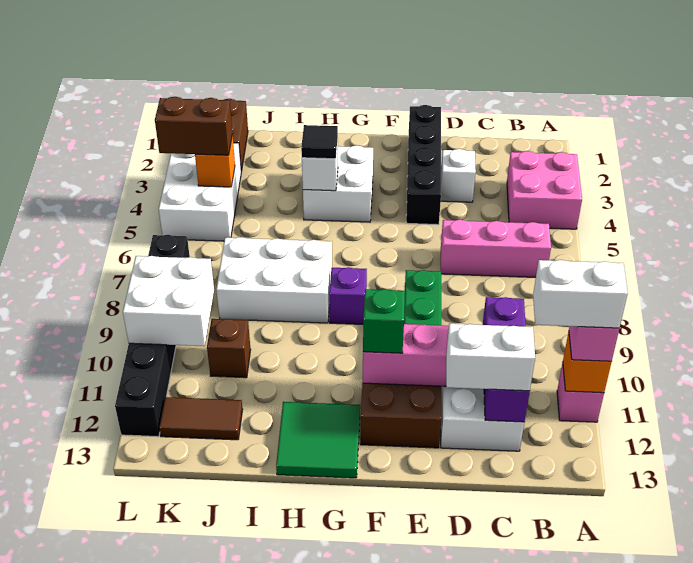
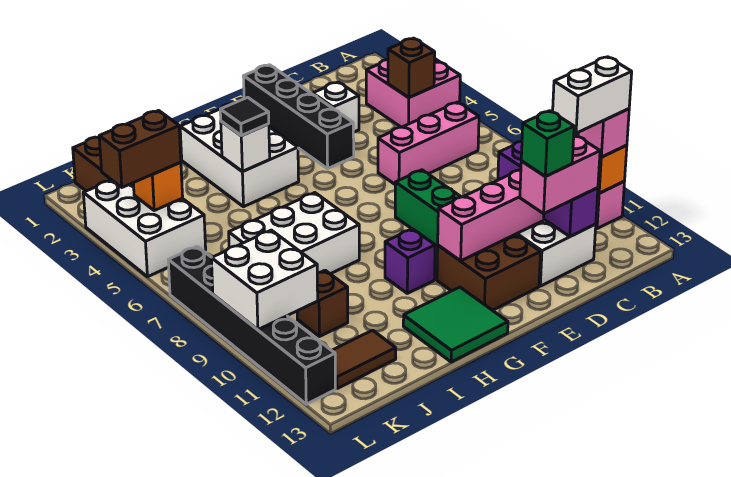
none -> brown 1x1 brick [388,38,435,98]
white 1x2 brick [446,324,535,391] -> pink 1x2 brick [520,135,600,213]
green 1x1 brick [363,289,405,353] -> green 1x1 brick moved to [521,111,574,176]
white 2x2 brick [303,145,373,222] -> white 2x3 brick [180,104,299,207]
purple 1x1 brick [329,267,367,324] -> purple 1x1 brick moved to [385,229,435,293]

